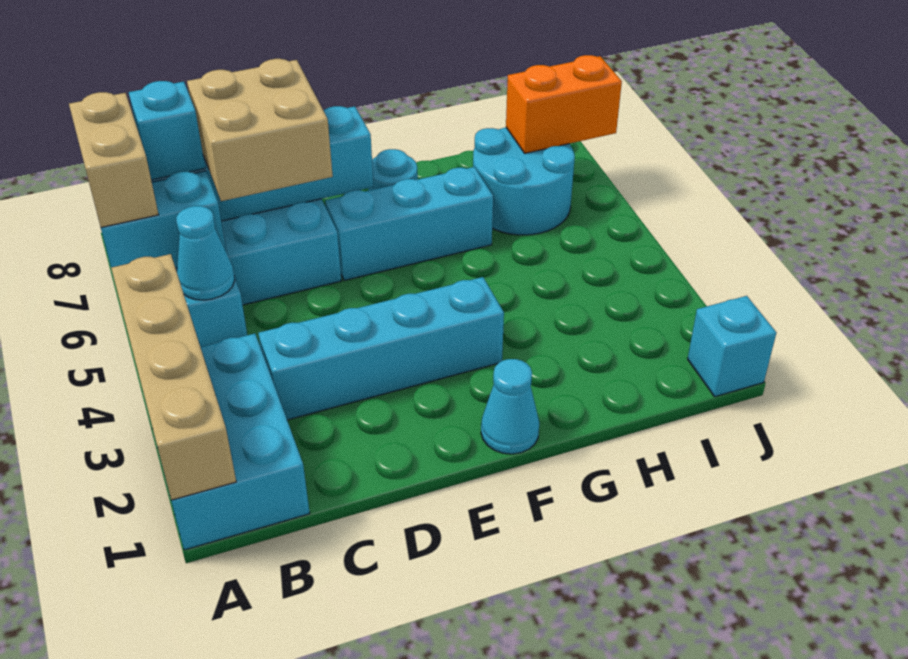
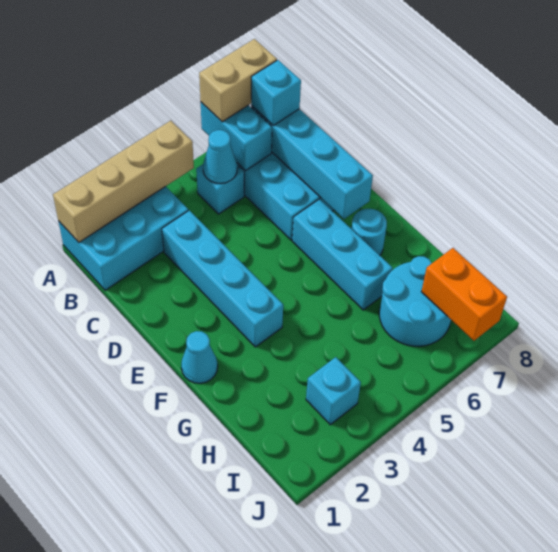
tan 2x2 brick [187,59,333,201] -> none
cyan 1x1 brick [688,296,776,397] -> cyan 1x1 brick moved to [306,357,361,425]

